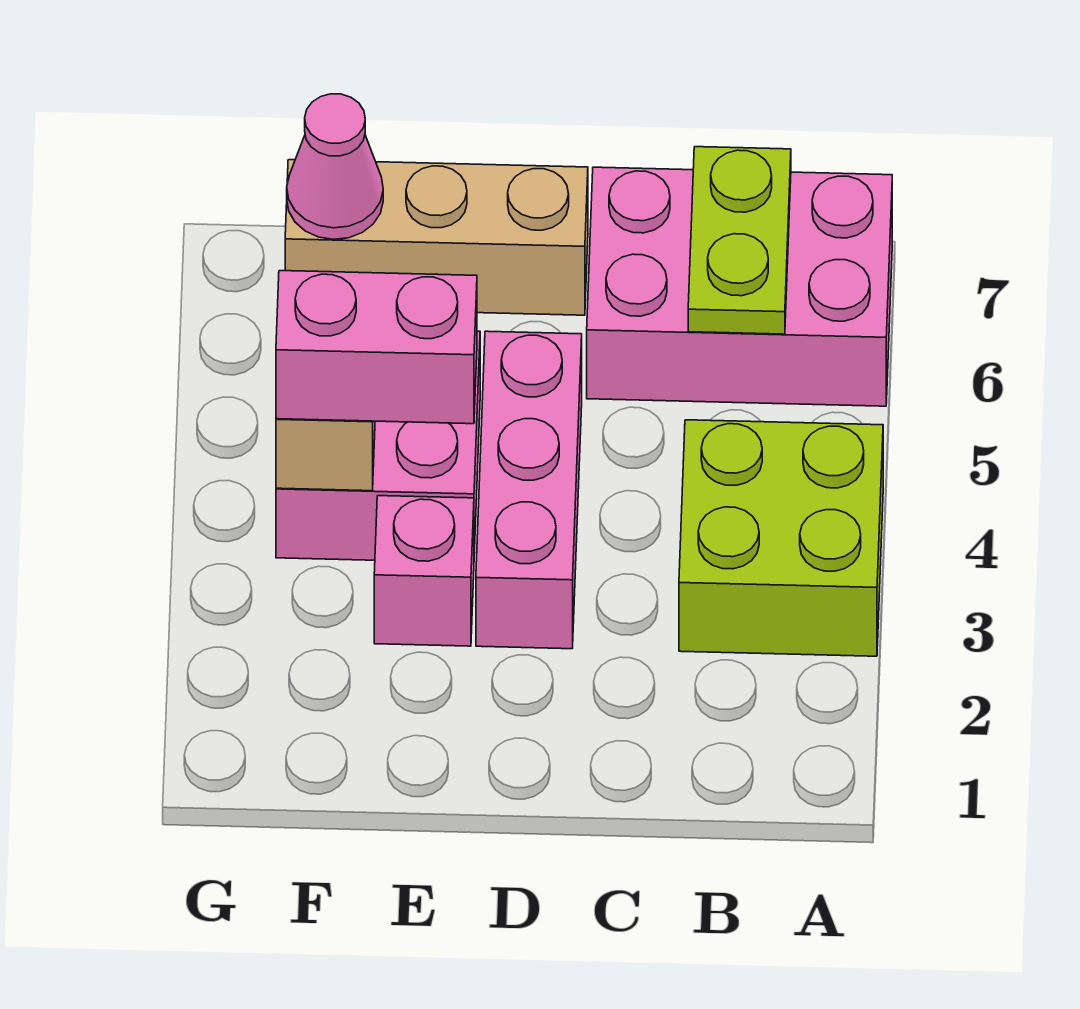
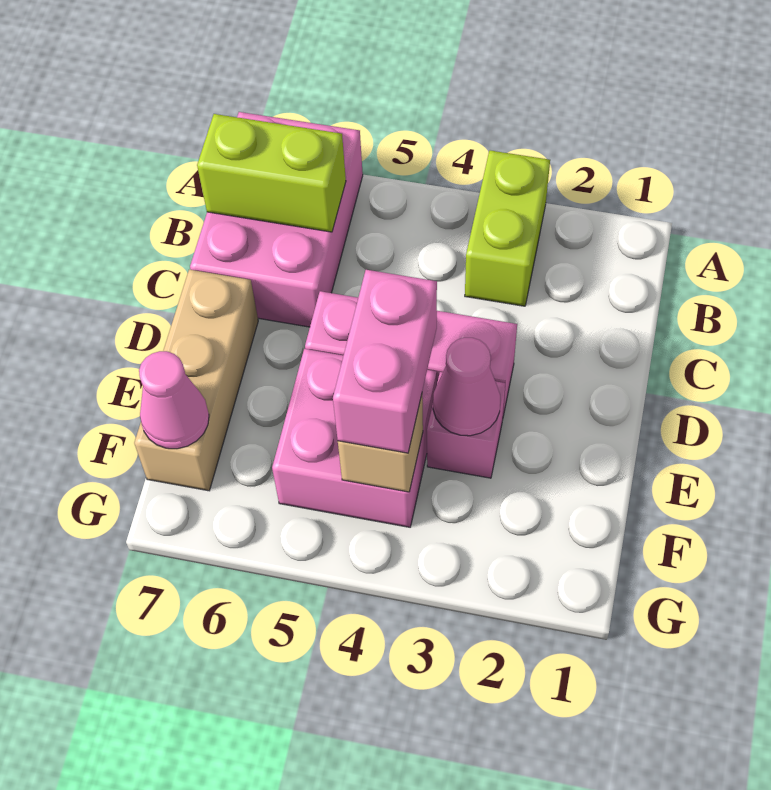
lime 2x2 brick [679,420,883,656] -> lime 1x2 brick [465,150,550,306]
lime 1x2 plate [688,147,791,334] -> lime 1x2 brick [197,114,346,232]
none -> pink 1x1 cone [433,338,500,436]

